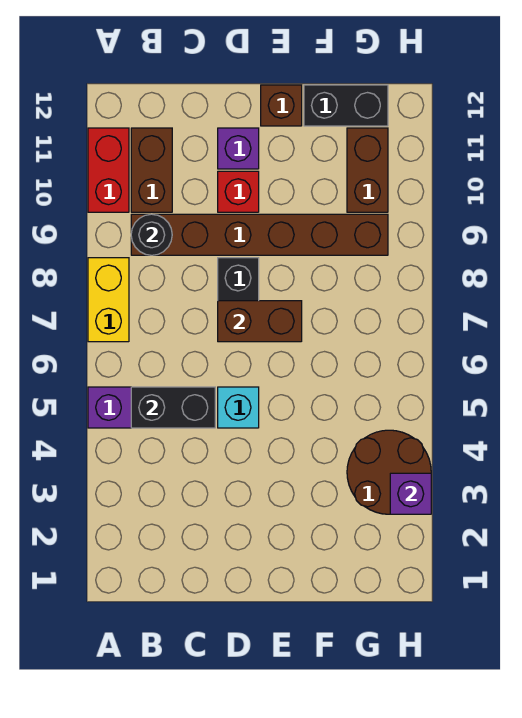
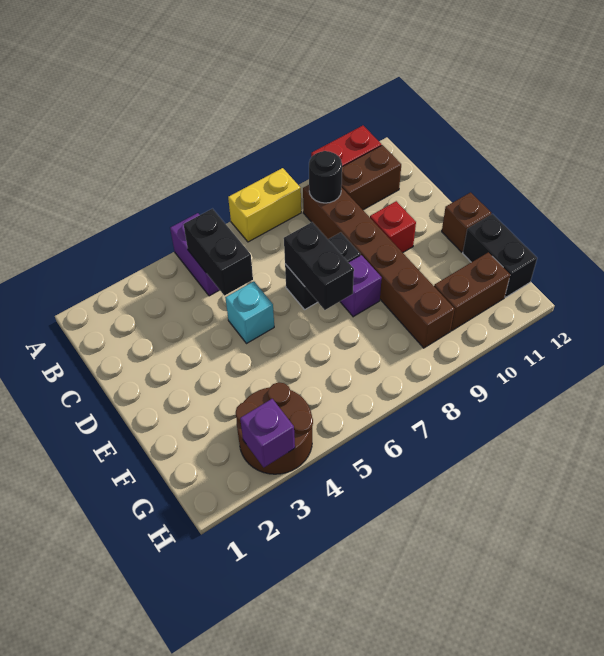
brown 1x2 brick [218,301,302,342] -> black 1x2 brick [284,222,354,310]
purple 1x1 brick [218,128,259,169] -> purple 1x1 brick moved to [340,255,382,317]

